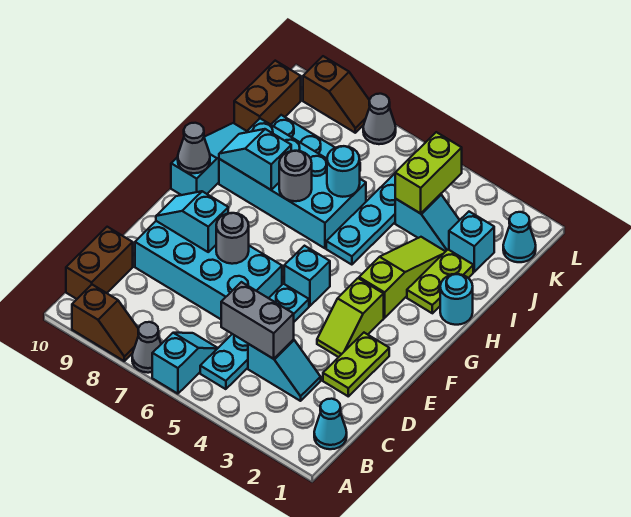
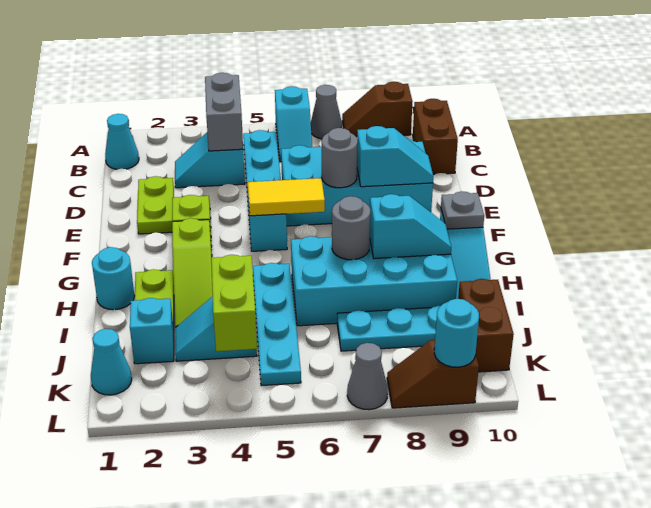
grey 1x2 brick [221,282,294,359] -> grey 1x2 brick turned to [205,73,243,151]
none -> yellow 1x2 tile [248,178,325,216]
grey 1x1 cone [178,123,210,173] -> grey 1x1 plate [441,191,484,229]
cyan 1x1 round brick [327,146,360,197] -> cyan 1x1 round brick moved to [434,299,479,367]

